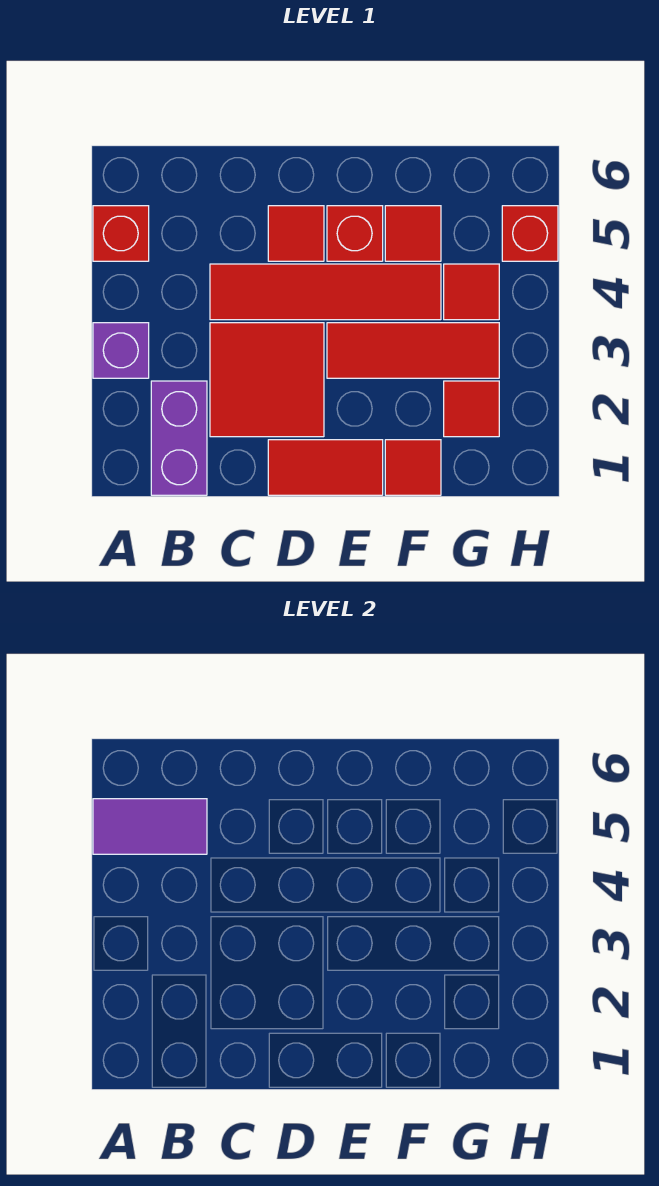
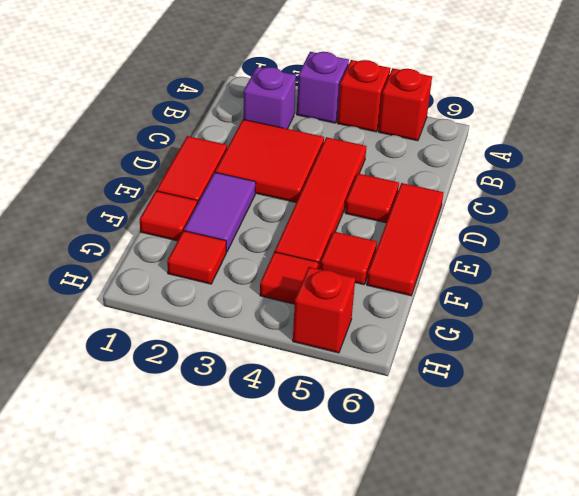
purple 1x2 tile [93,799,207,854] -> purple 1x2 tile moved to [184,172,256,252]
purple 1x2 brick [151,381,207,495] -> purple 1x1 brick [243,67,296,129]
red 1x3 tile [327,323,499,378] -> red 1x3 tile moved to [367,183,444,296]
red 1x1 brick [327,206,383,261] -> red 1x1 brick moved to [337,60,390,132]

